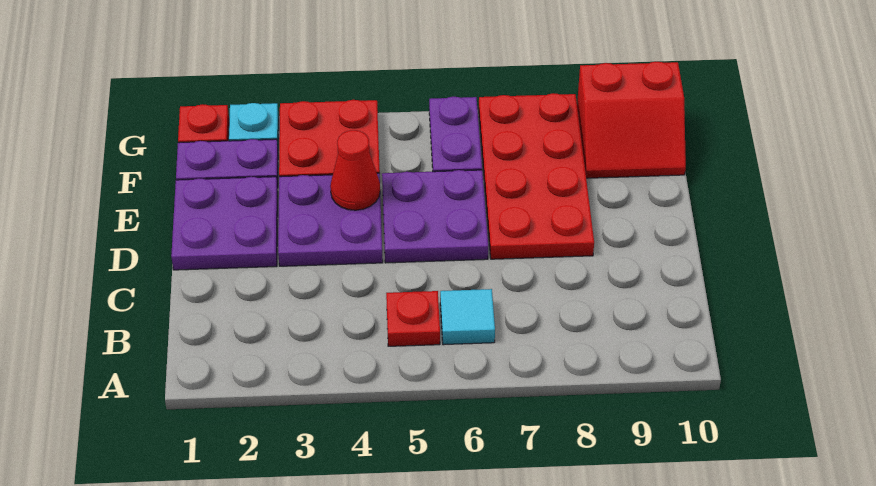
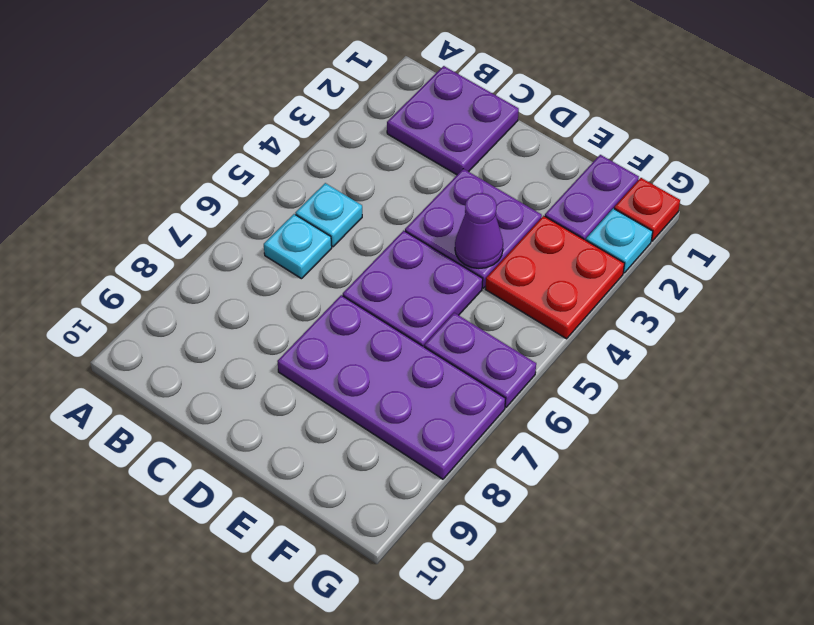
red 1x1 plate [386,291,440,346] -> cyan 1x1 plate [296,183,362,247]
cyan 1x1 tile [440,289,495,345] -> cyan 1x1 plate [264,214,332,279]
purple 2x2 plate [171,177,278,270] -> purple 2x2 plate moved to [387,66,519,175]
red 2x4 plate [479,93,594,259] -> purple 2x4 plate [277,295,506,479]
red 1x1 cone [330,130,380,210] -> purple 1x1 cone [455,193,503,269]
red 2x2 slope [577,62,686,178] -> none

